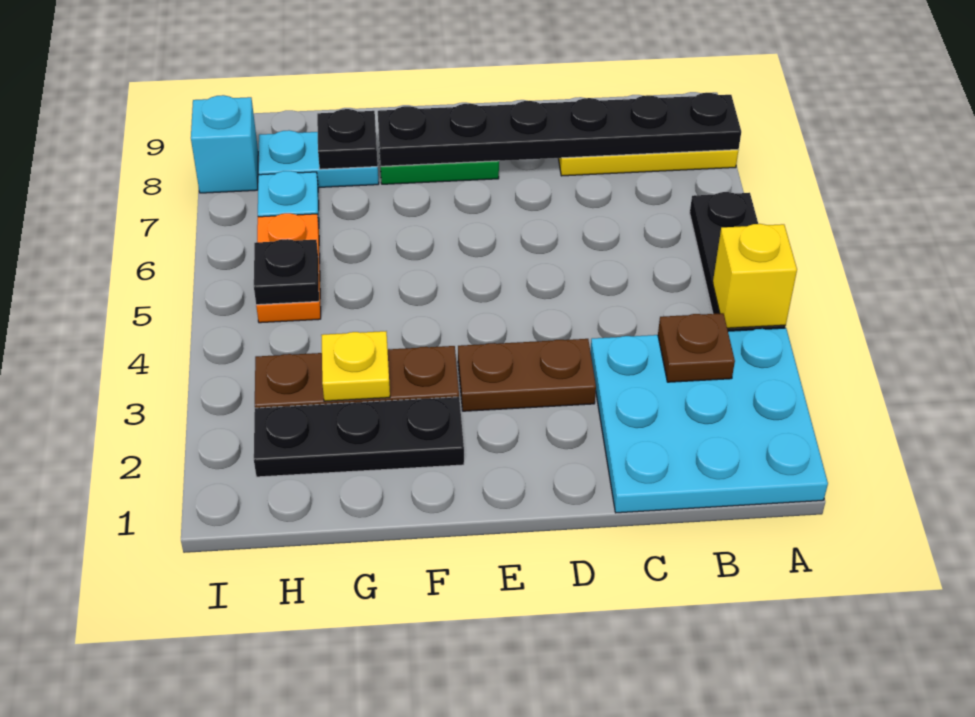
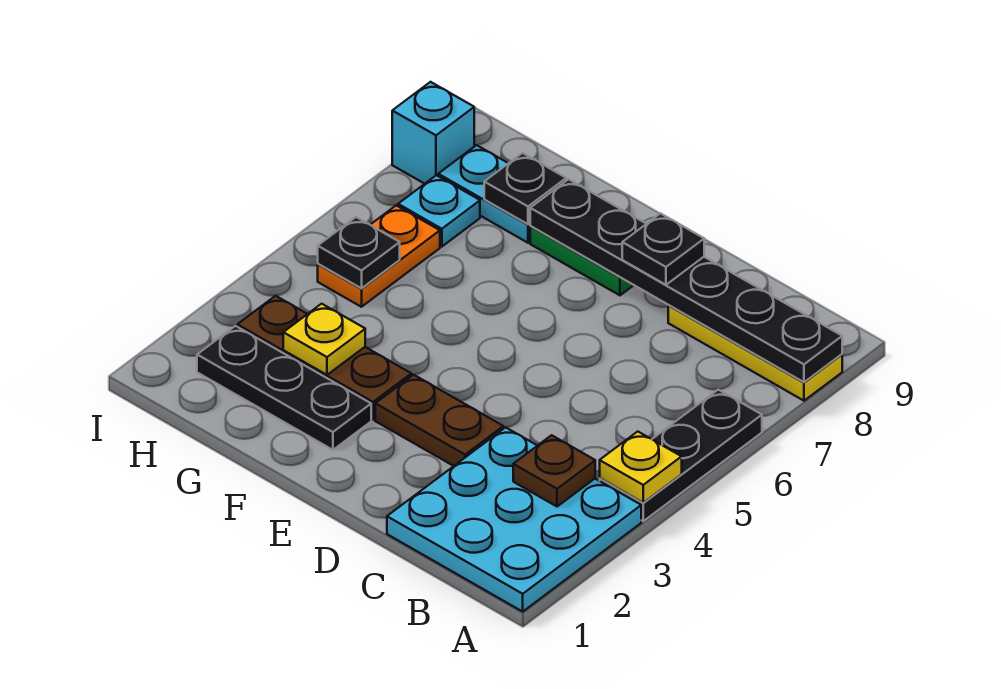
yellow 1x1 brick [713,224,797,328] -> yellow 1x1 plate [600,432,682,503]
none -> black 1x1 plate [622,214,704,285]

